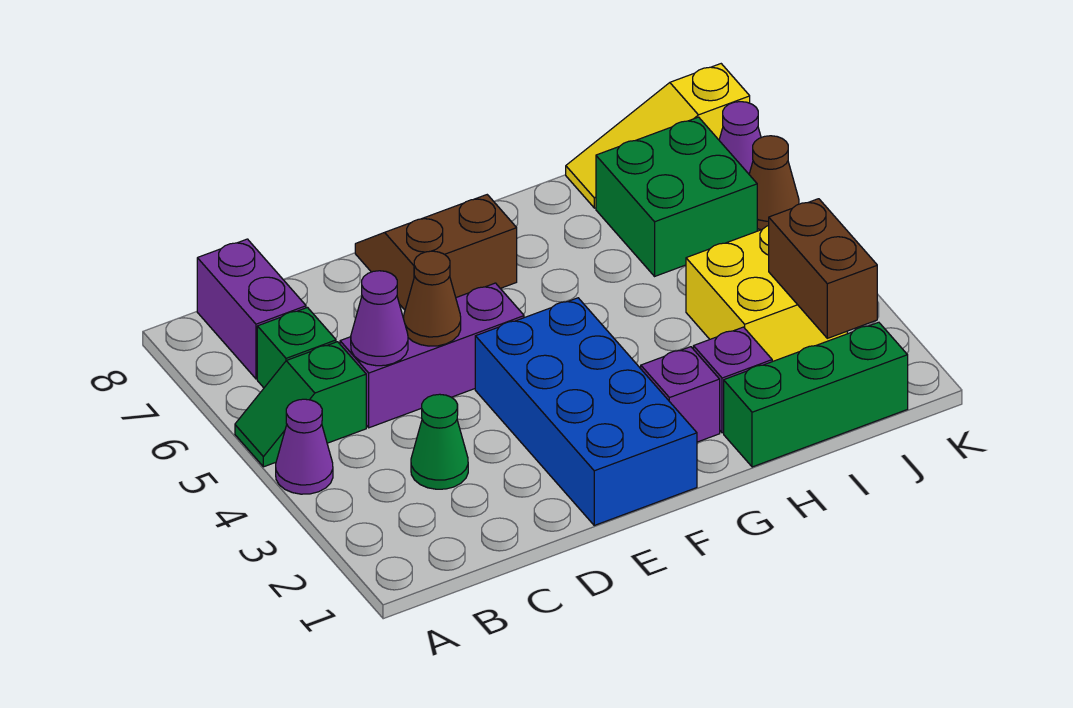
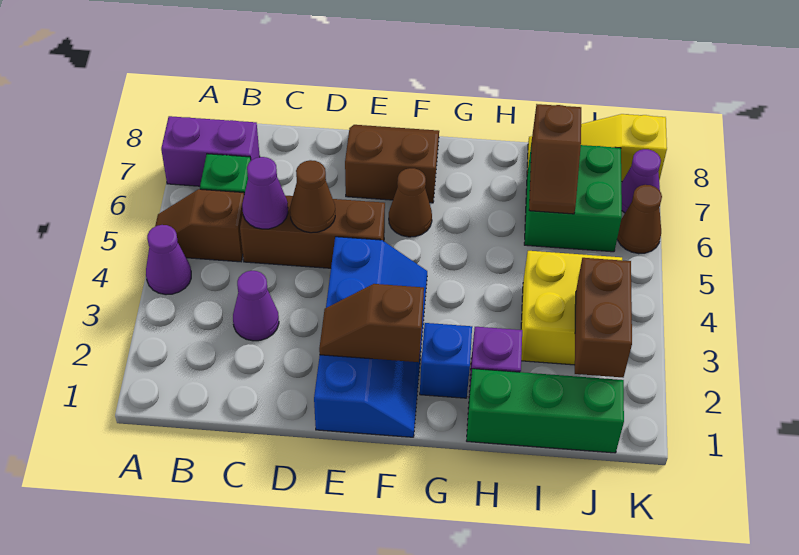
green 1x2 slope [235,342,366,467] -> brown 1x2 slope [155,189,244,262]
purple 1x2 brick [197,239,306,379] -> purple 1x2 brick turned to [161,116,260,186]
green 1x1 cone [411,394,468,489] -> purple 1x1 cone [233,271,279,341]
purple 1x3 brick [340,283,524,428] -> brown 1x3 brick [240,195,385,268]
blue 2x4 brick [475,298,697,525] -> blue 2x4 slope [314,237,427,437]
none -> brown 1x2 slope [319,284,424,362]
none -> brown 1x1 cone [389,168,432,237]
purple 1x1 brick [641,347,720,442] -> blue 1x1 brick [420,323,472,398]
none -> brown 1x2 slope [529,104,581,214]

